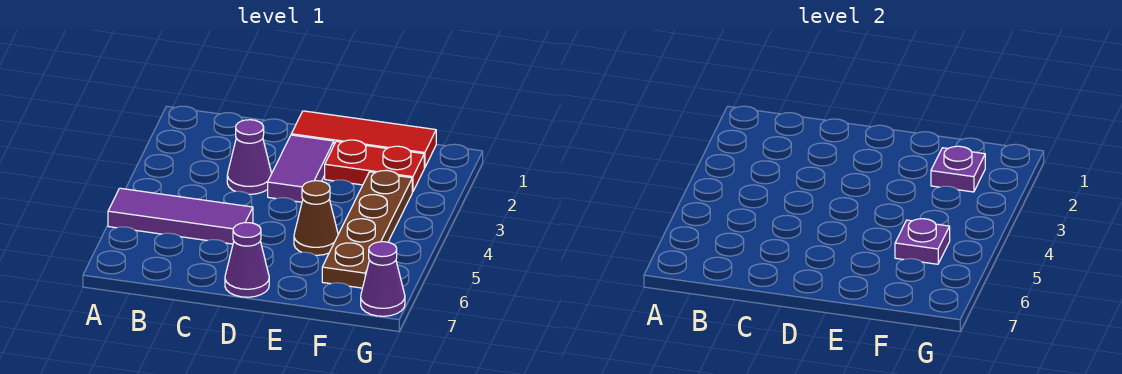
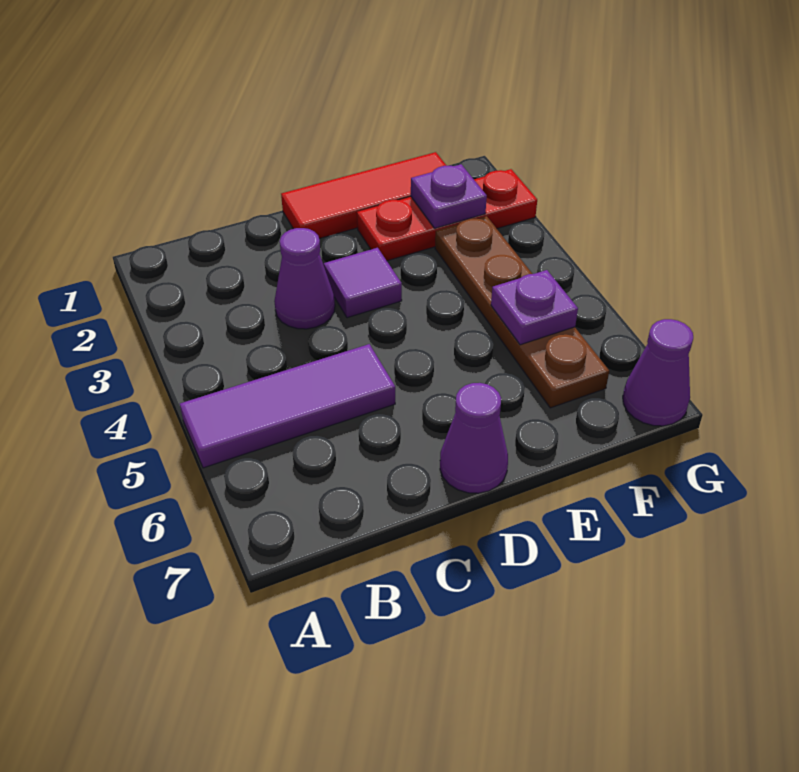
purple 1x2 tile [268,135,334,202] -> purple 1x1 tile [324,248,402,318]
red 1x2 plate [325,140,424,192] -> red 1x3 plate [357,169,537,261]
brown 1x1 cone [294,181,338,255] -> none

